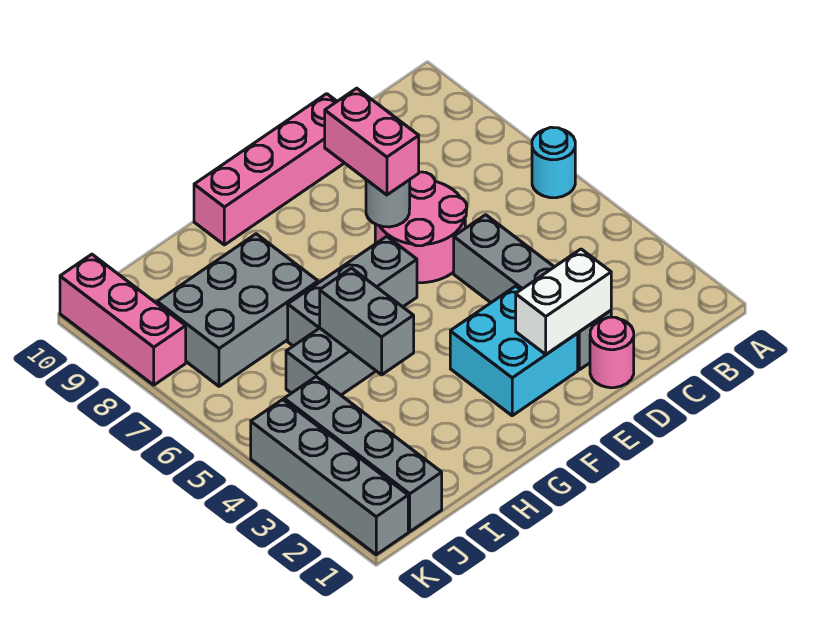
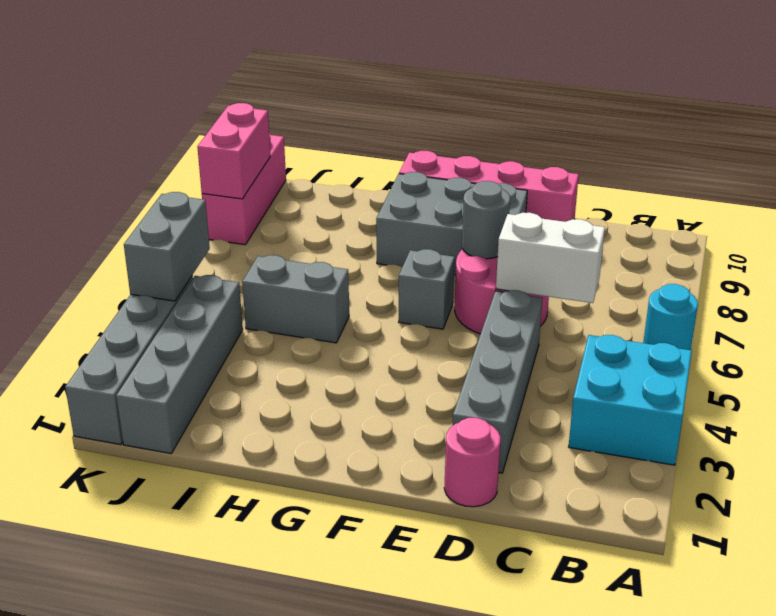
white 1x2 brick [516,249,611,354] -> white 1x2 brick moved to [496,213,605,303]
cyan 2x2 brick [450,286,578,416] -> cyan 2x2 brick moved to [569,335,692,465]
pink 1x2 brick [325,88,419,195] -> pink 1x2 brick moved to [197,103,270,199]
grey 1x3 brick [288,236,417,346] -> grey 1x1 brick [399,249,455,329]
grey 1x2 brick [320,268,414,375] -> grey 1x2 brick moved to [124,192,210,301]
grey 2x3 brick [157,234,318,386] -> grey 2x3 brick moved to [376,172,527,275]

